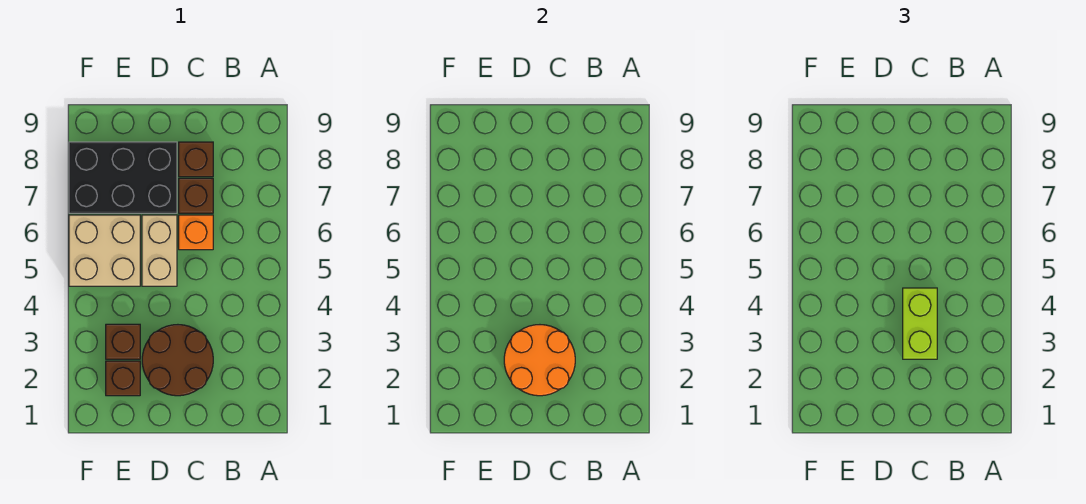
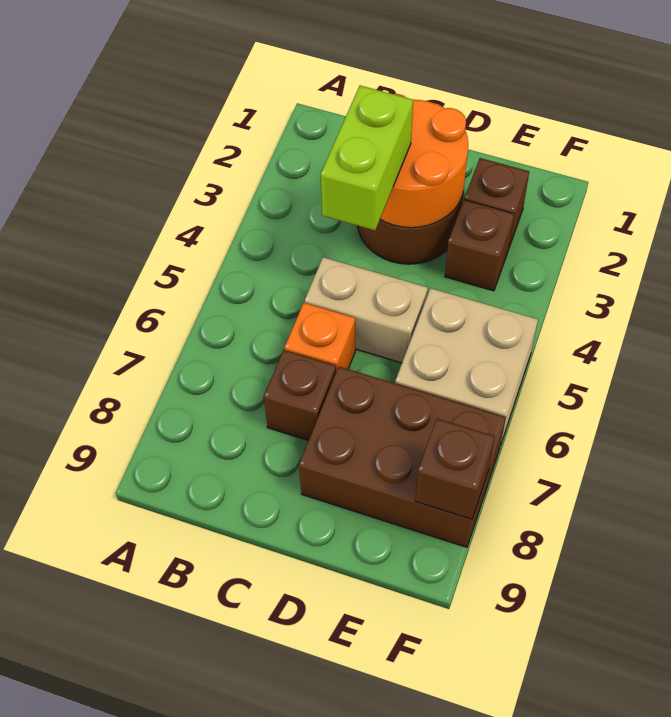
brown 1x1 brick [179,142,213,177] -> brown 1x1 brick moved to [415,419,495,519]
tan 1x2 brick [142,215,177,286] -> tan 1x2 brick turned to [305,257,428,363]
black 2x3 brick [69,142,177,213] -> brown 2x3 brick [299,367,506,547]

